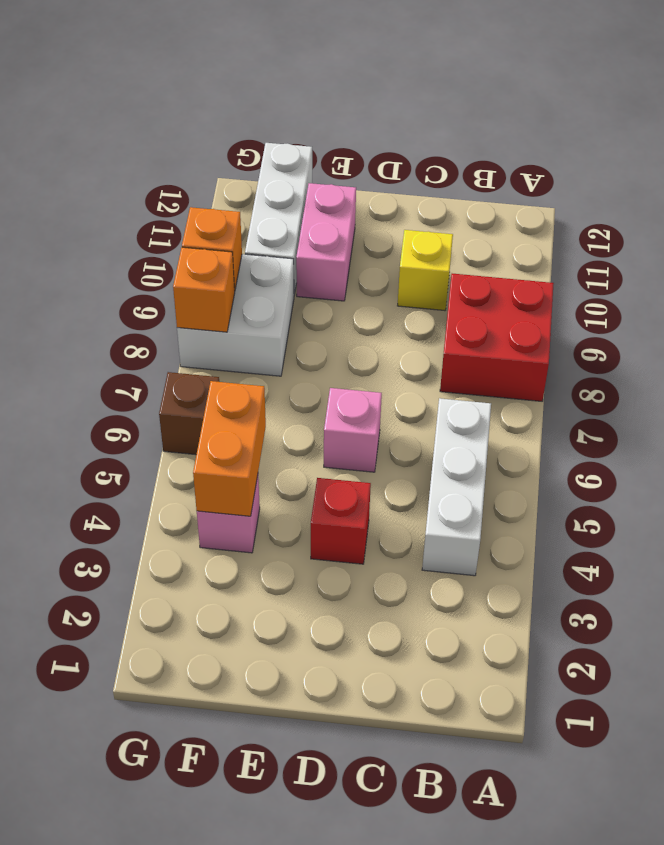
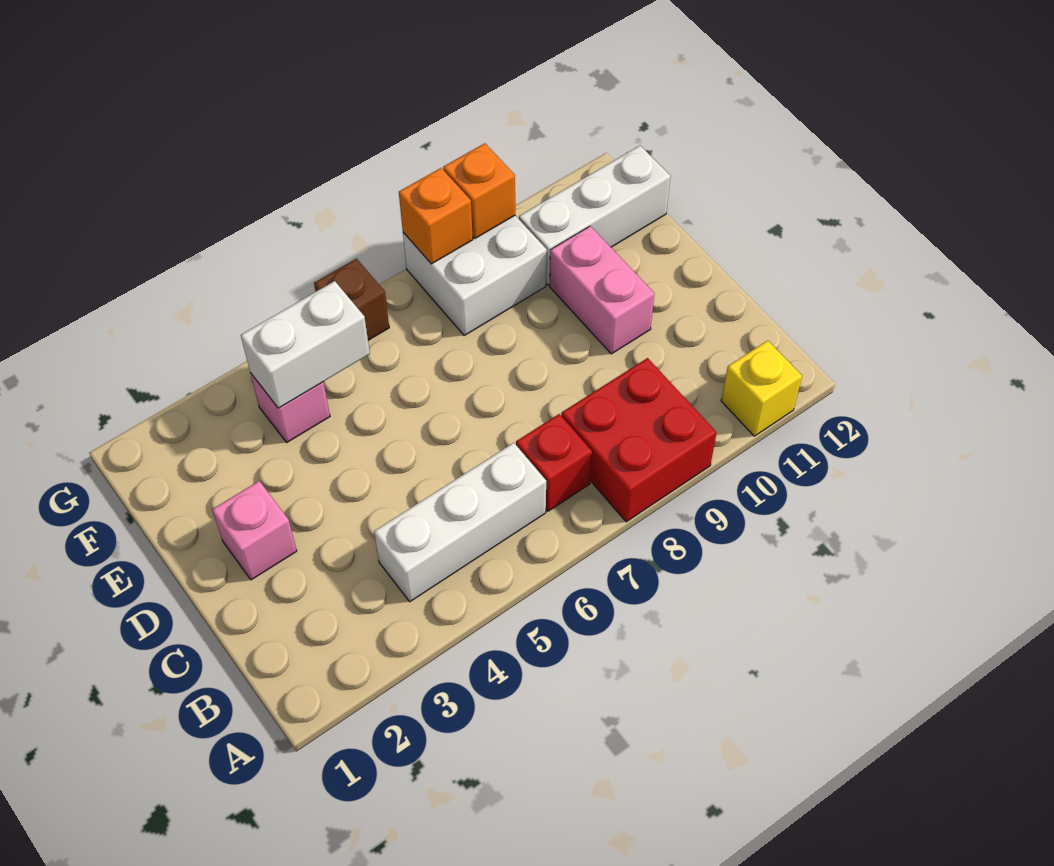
yellow 1x1 brick [398,230,453,311] -> yellow 1x1 brick moved to [721,340,802,436]
red 1x1 brick [311,478,371,564] -> red 1x1 brick moved to [516,414,592,511]
pink 1x1 brick [324,388,382,472] -> pink 1x1 brick moved to [212,481,297,580]
pink 1x2 brick [296,183,356,301] -> pink 1x2 brick turned to [550,226,654,354]
orange 1x2 brick [193,381,266,516] -> white 1x2 brick [241,281,370,408]

